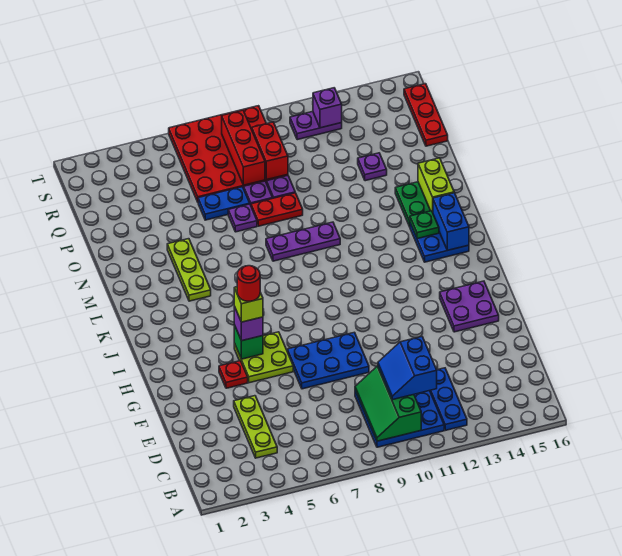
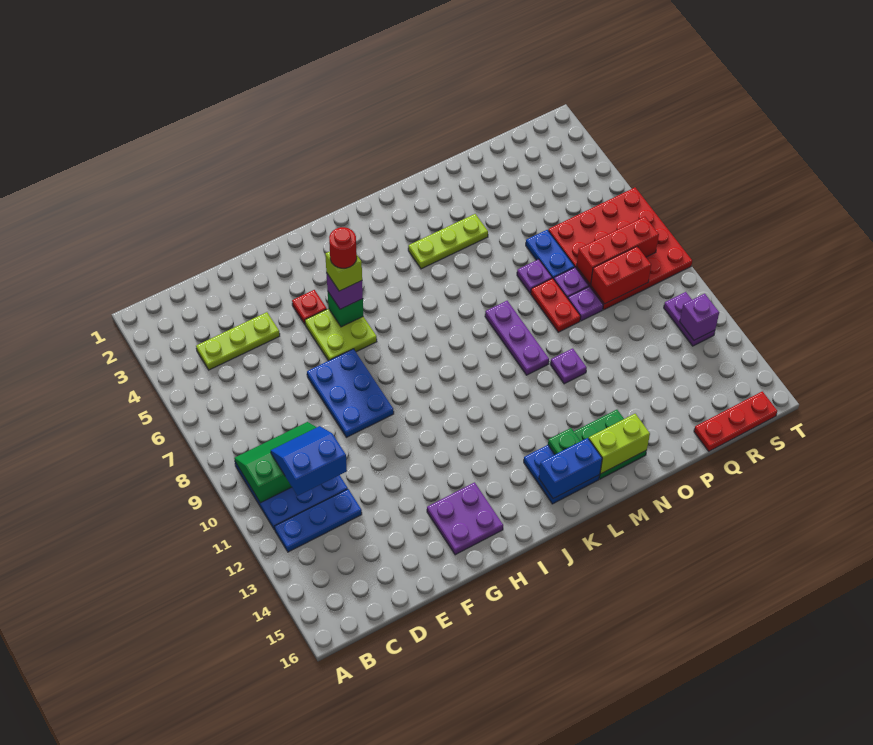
purple 1x1 plate [358,153,387,181] -> purple 1x1 plate moved to [550,348,587,384]

